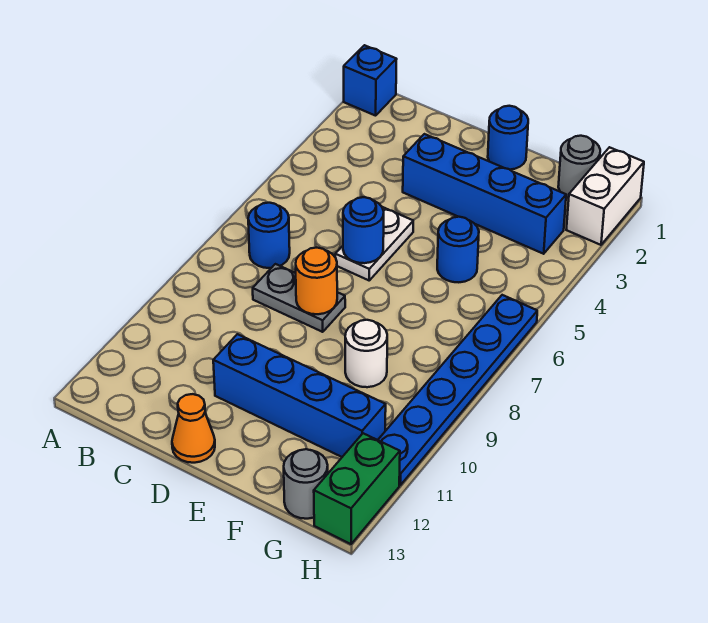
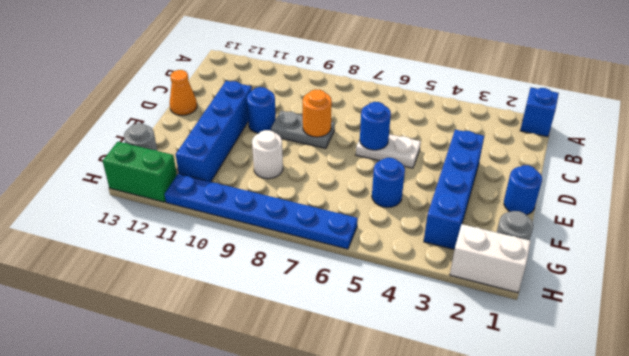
blue 1x1 round brick [248,203,290,268] -> blue 1x1 round brick moved to [247,87,276,133]
grey 1x2 plate [253,264,345,332] -> grey 1x2 plate turned to [271,111,335,148]

